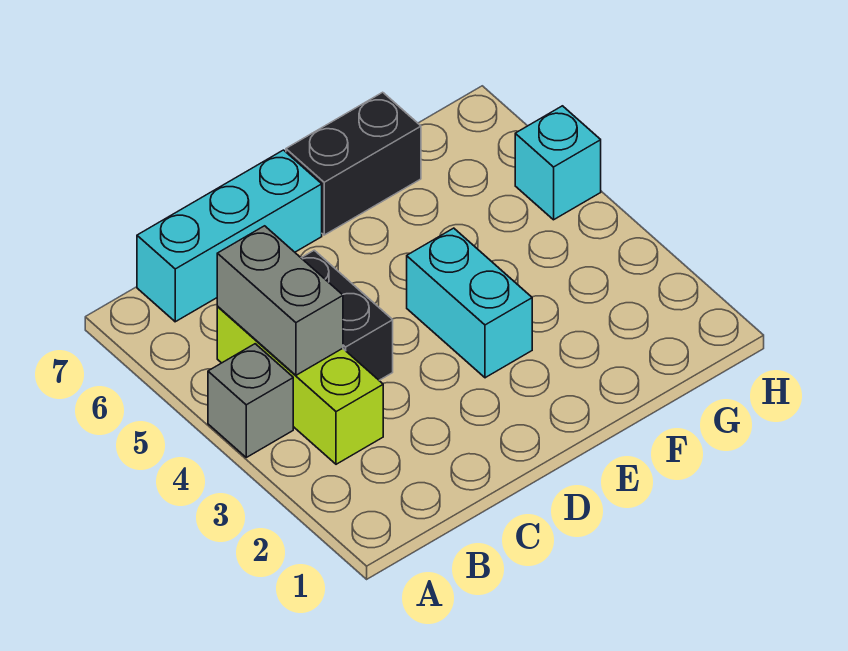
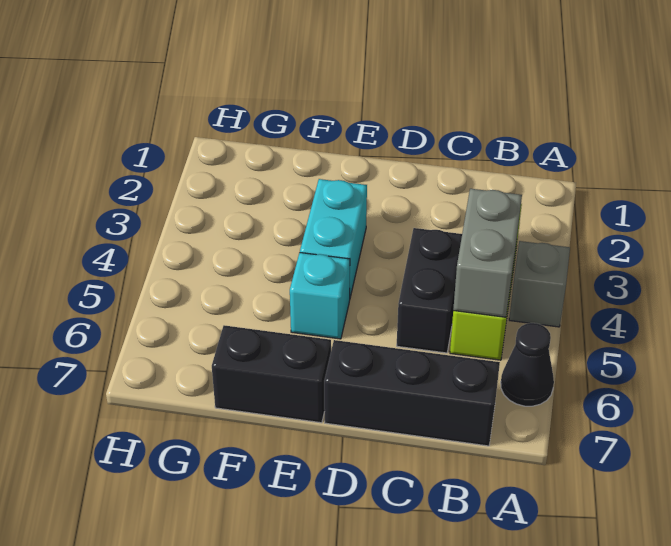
none -> black 1x1 cone [501,323,554,406]
cyan 1x3 brick [137,150,322,322] -> black 1x3 brick [324,340,500,446]
cyan 1x1 brick [515,106,601,220] -> cyan 1x1 brick moved to [290,253,350,339]

